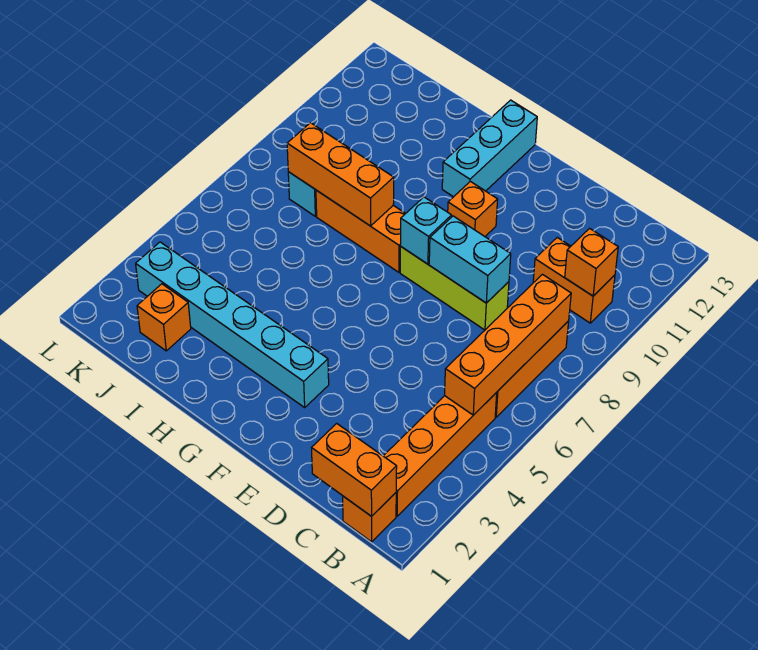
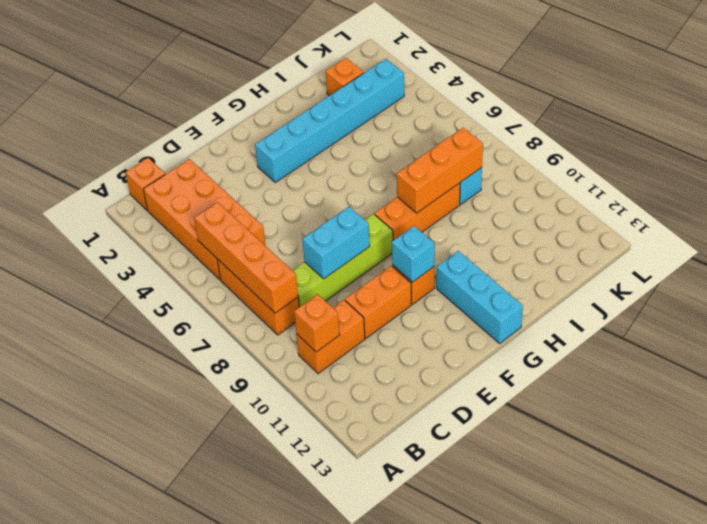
orange 1x2 brick [312,423,397,516] -> orange 1x2 brick moved to [345,266,411,338]
orange 1x4 brick [384,393,497,516] -> orange 2x4 brick [143,159,265,280]
lime 1x3 brick [400,247,509,330] -> lime 1x4 brick [292,214,393,307]
cyan 1x1 brick [400,197,452,264] -> cyan 1x1 brick moved to [392,226,435,282]

